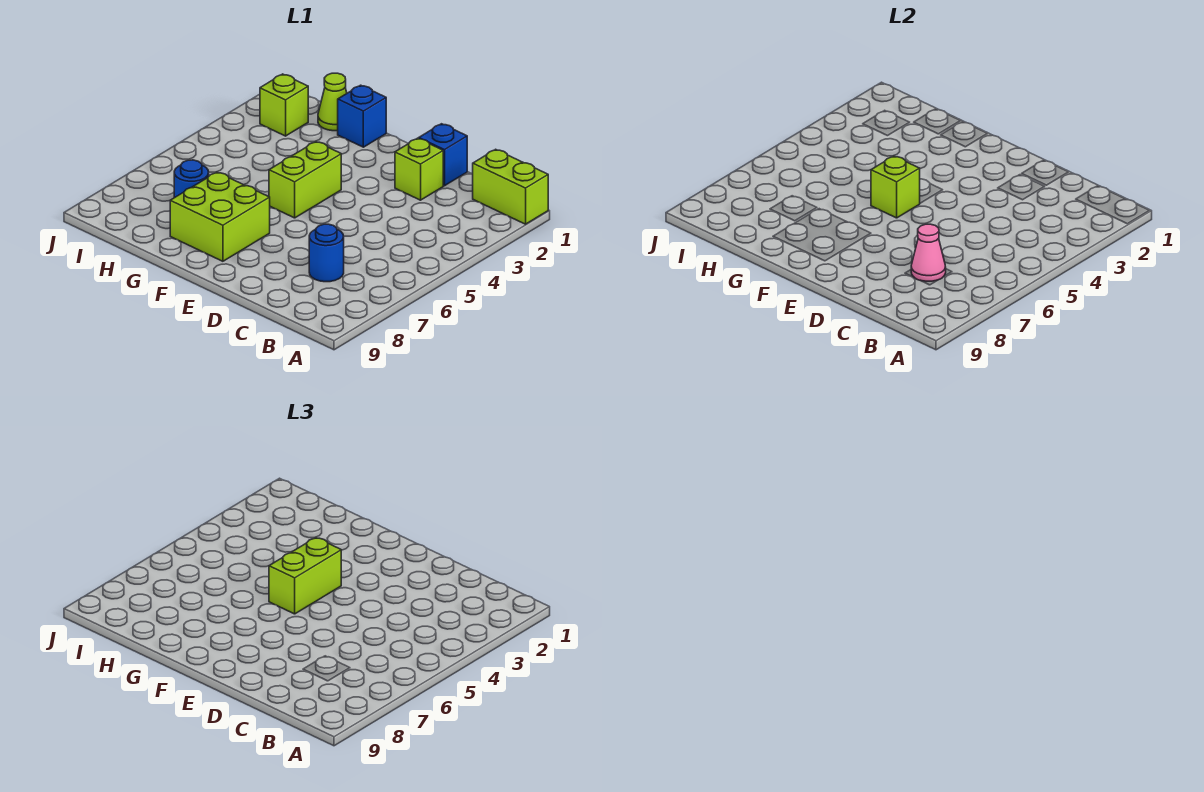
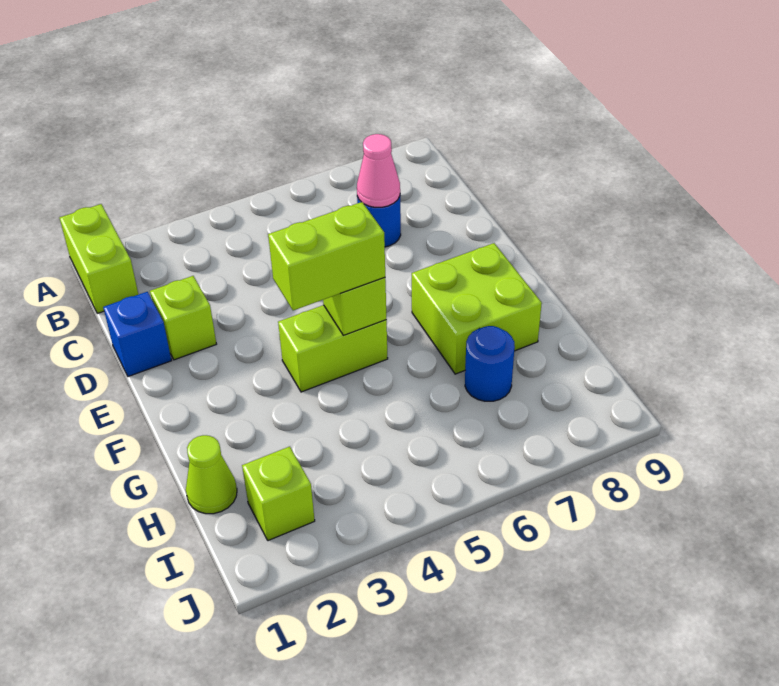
blue 1x1 brick [338,85,386,147] -> none

